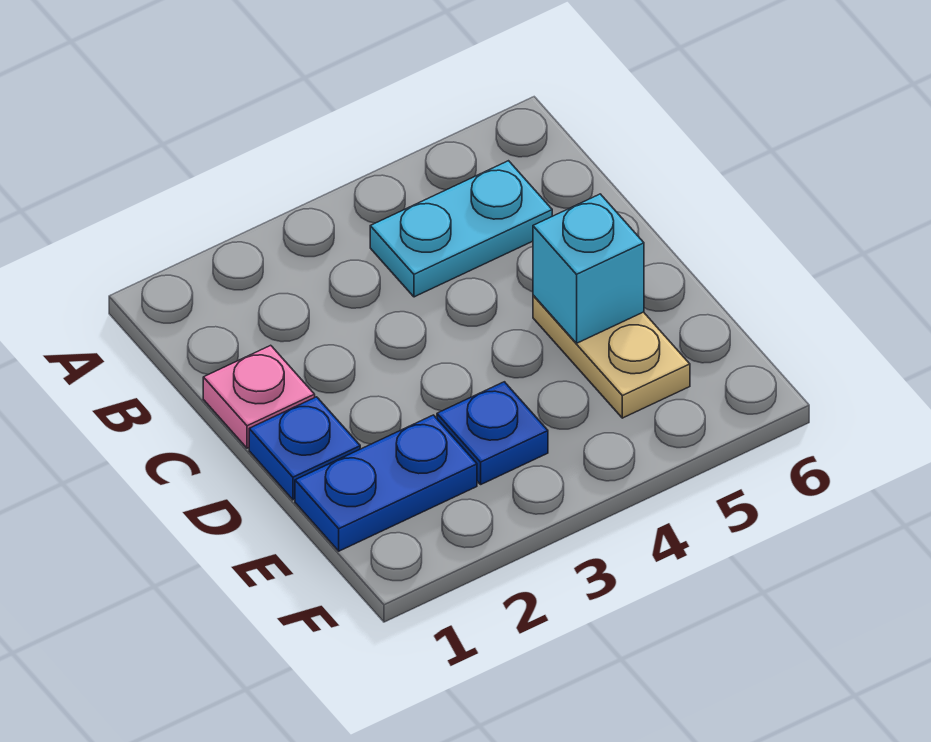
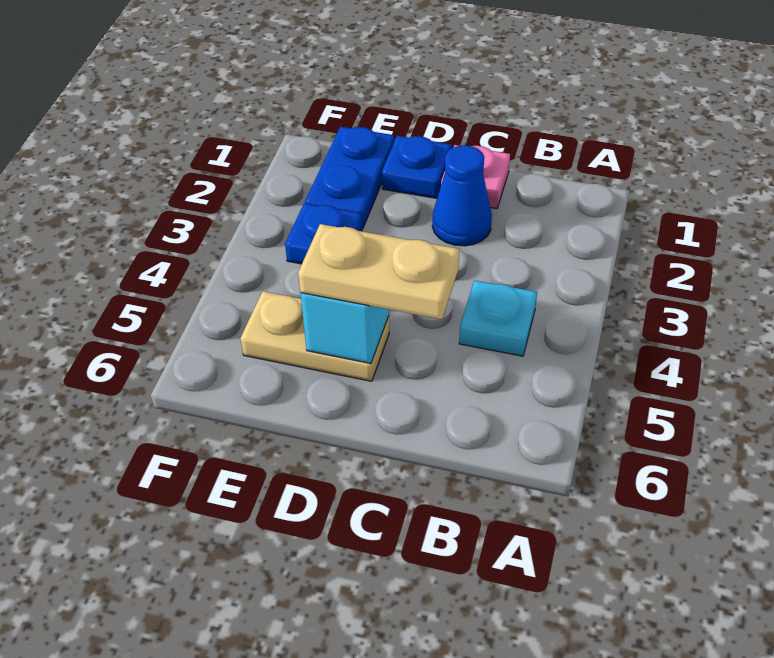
cyan 1x2 plate [370,161,552,297] -> cyan 1x1 plate [459,280,537,356]
none -> blue 1x1 cone [432,145,492,246]
none -> tan 1x2 plate [298,224,459,319]

